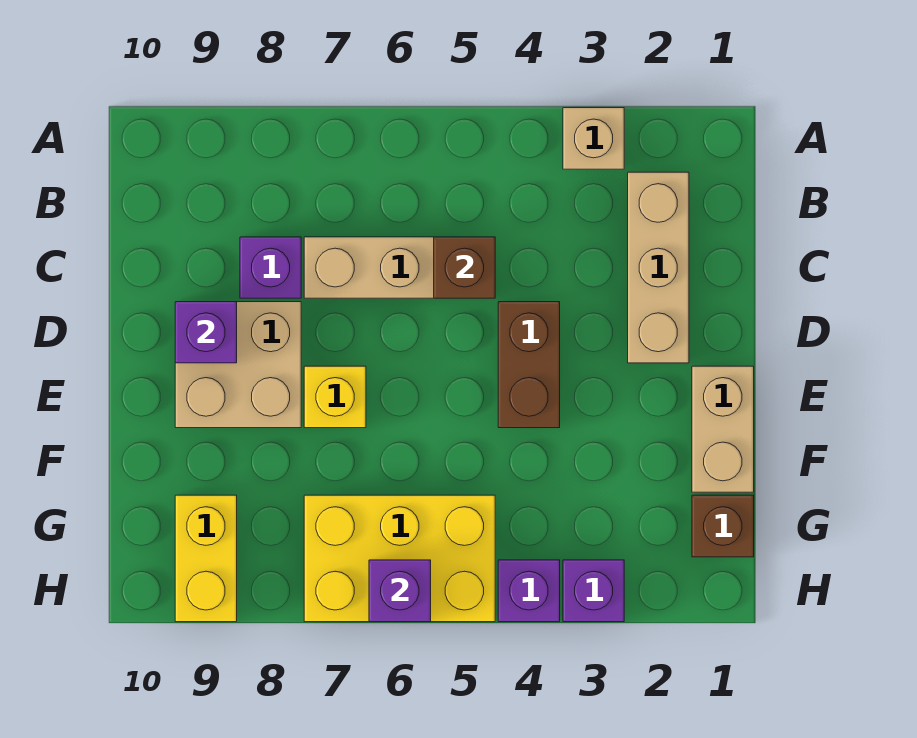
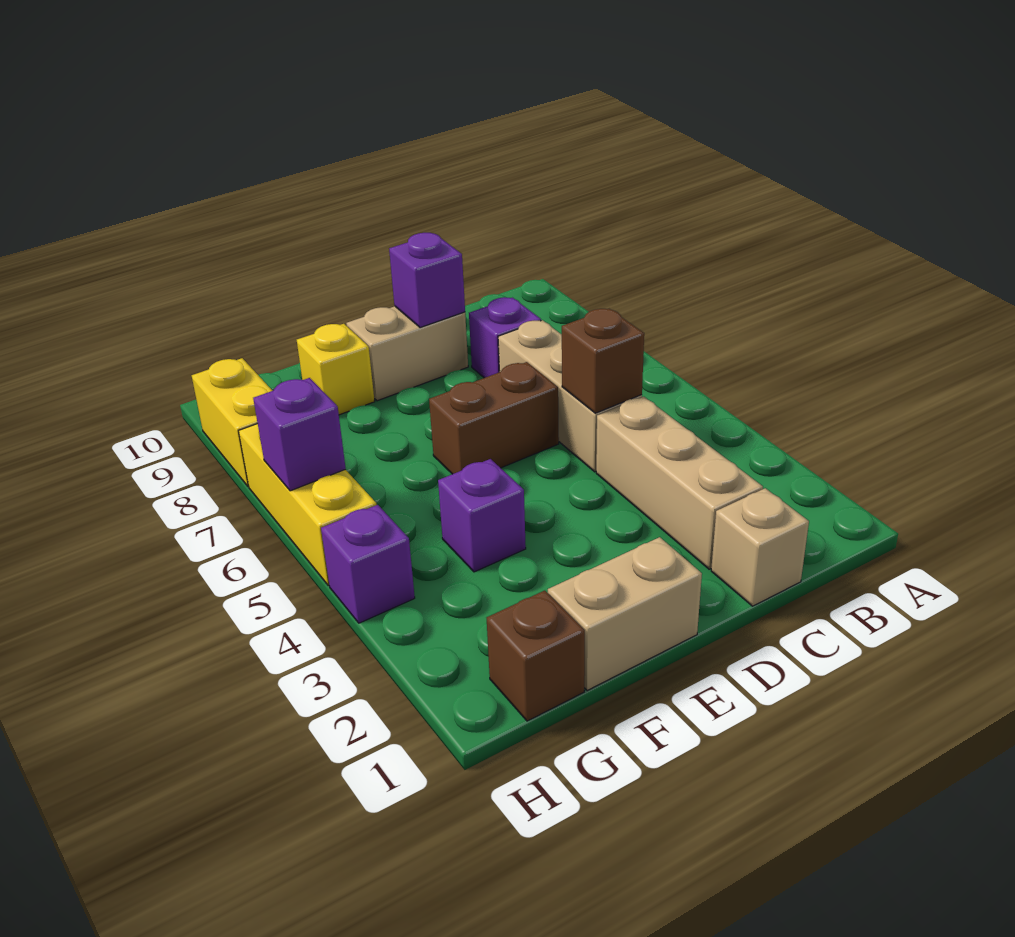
tan 1x1 brick [563,108,624,169] -> tan 1x1 brick moved to [711,488,809,606]
tan 1x3 brick [628,172,689,363] -> tan 1x3 brick turned to [596,397,763,569]
brown 1x2 brick [498,302,560,428] -> brown 1x2 brick moved to [429,362,559,474]
tan 2x2 brick [175,302,301,428] -> tan 1x2 brick [346,306,468,401]
yellow 1x1 brick [304,366,366,428] -> yellow 1x1 brick moved to [297,324,375,415]
yellow 2x3 brick [304,495,495,622] -> yellow 1x3 brick [239,424,377,586]
yellow 1x2 brick [175,495,237,622] -> yellow 1x2 brick turned to [192,358,272,486]
purple 1x1 brick [563,560,624,622] -> purple 1x1 brick moved to [438,459,526,572]

